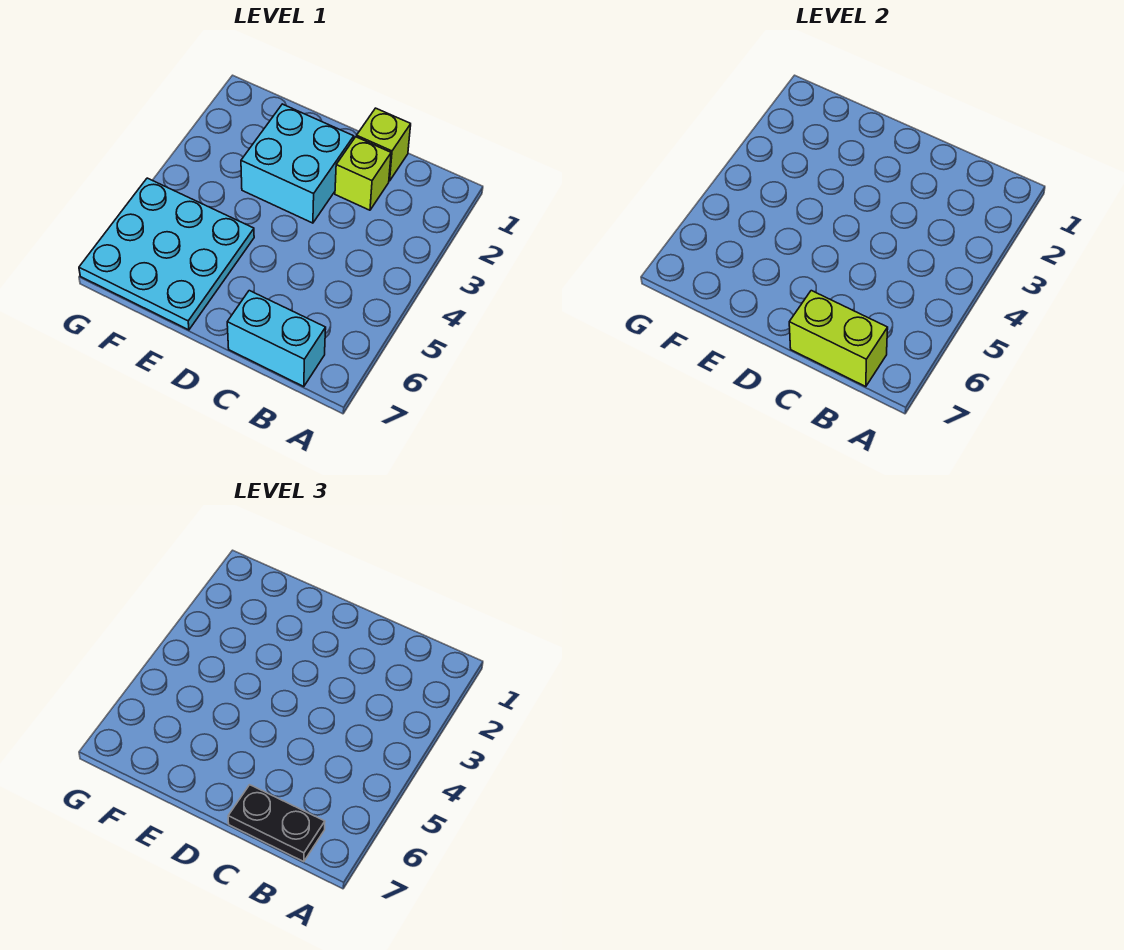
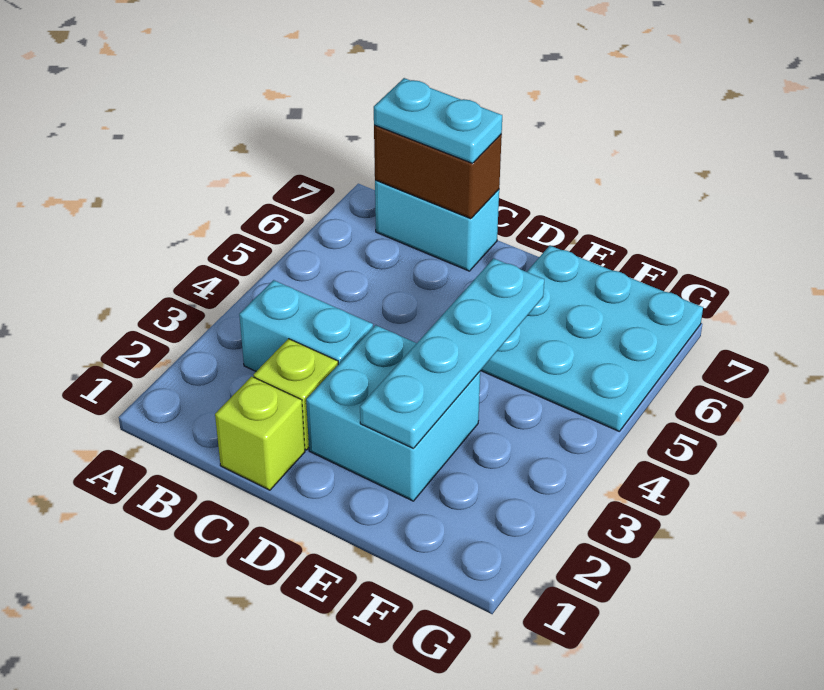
none -> cyan 1x2 brick [239,280,373,371]
lime 1x2 brick [789,291,888,387] -> brown 1x2 brick [374,125,502,219]
black 1x2 plate [228,785,325,862] -> cyan 1x2 plate [374,78,502,163]
none -> cyan 1x4 plate [360,258,544,449]

